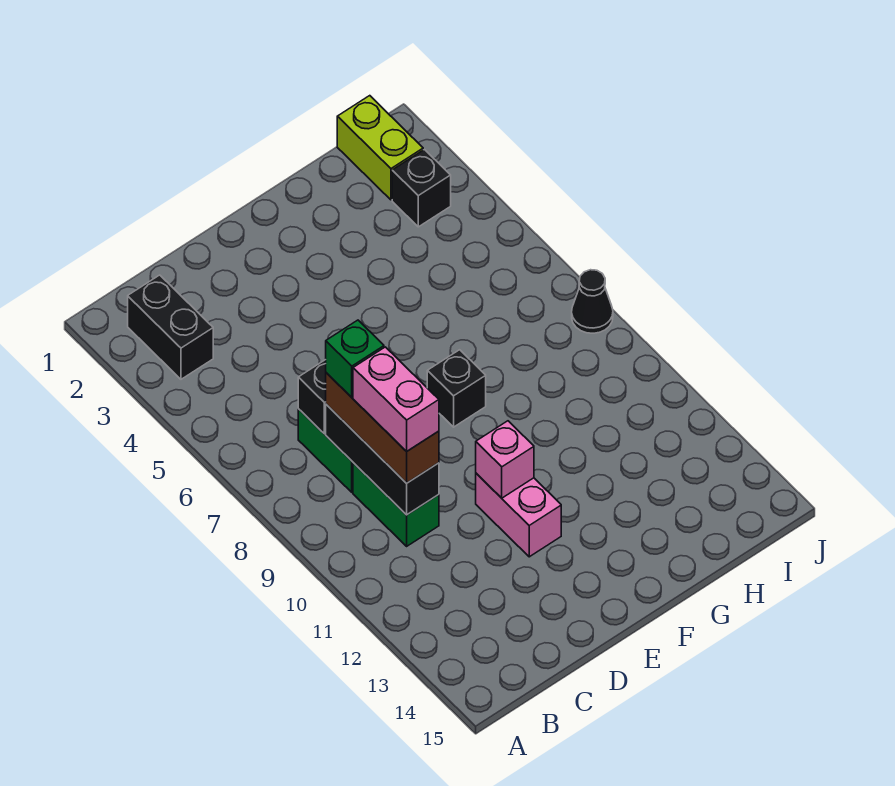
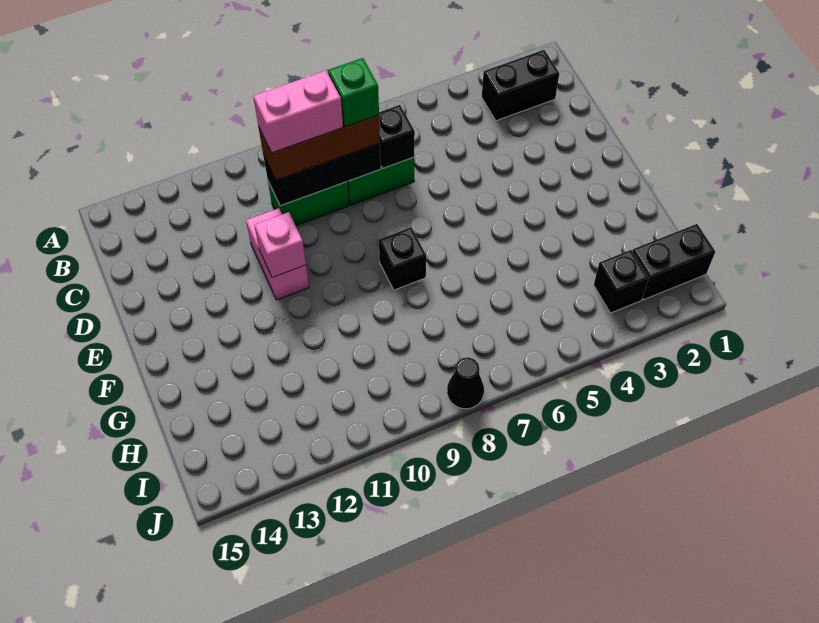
pink 1x2 brick [476,473,561,557] -> pink 1x2 brick turned to [246,208,309,300]
lime 1x2 brick [337,96,423,200] -> black 1x2 brick [632,224,715,300]

